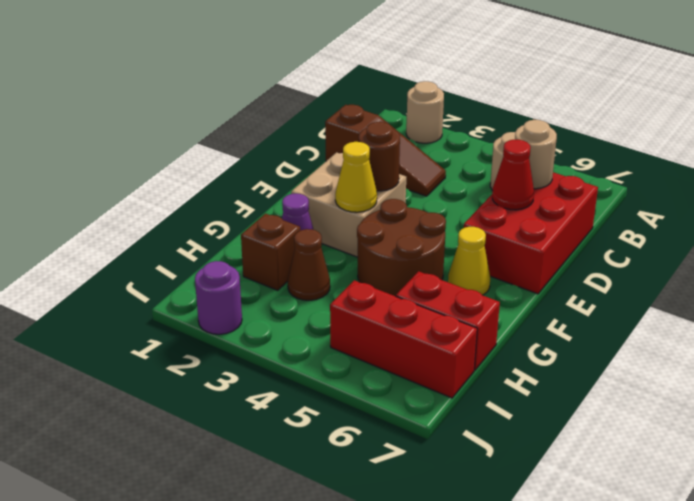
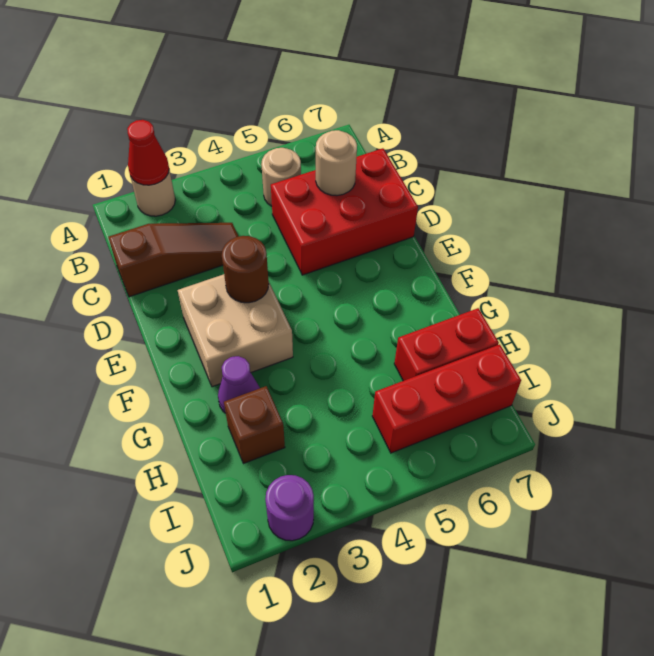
red 2x3 brick [464,172,598,294] -> red 2x3 brick turned to [271,148,418,275]
red 1x1 cone [492,140,534,210] -> red 1x1 cone moved to [127,120,169,185]
yellow 1x1 cone [335,142,377,212] -> none
brown 2x2 round brick [357,199,446,296] -> none
yellow 1x1 cone [448,227,490,295] -> none
brown 1x1 cone [288,229,330,300] -> none

